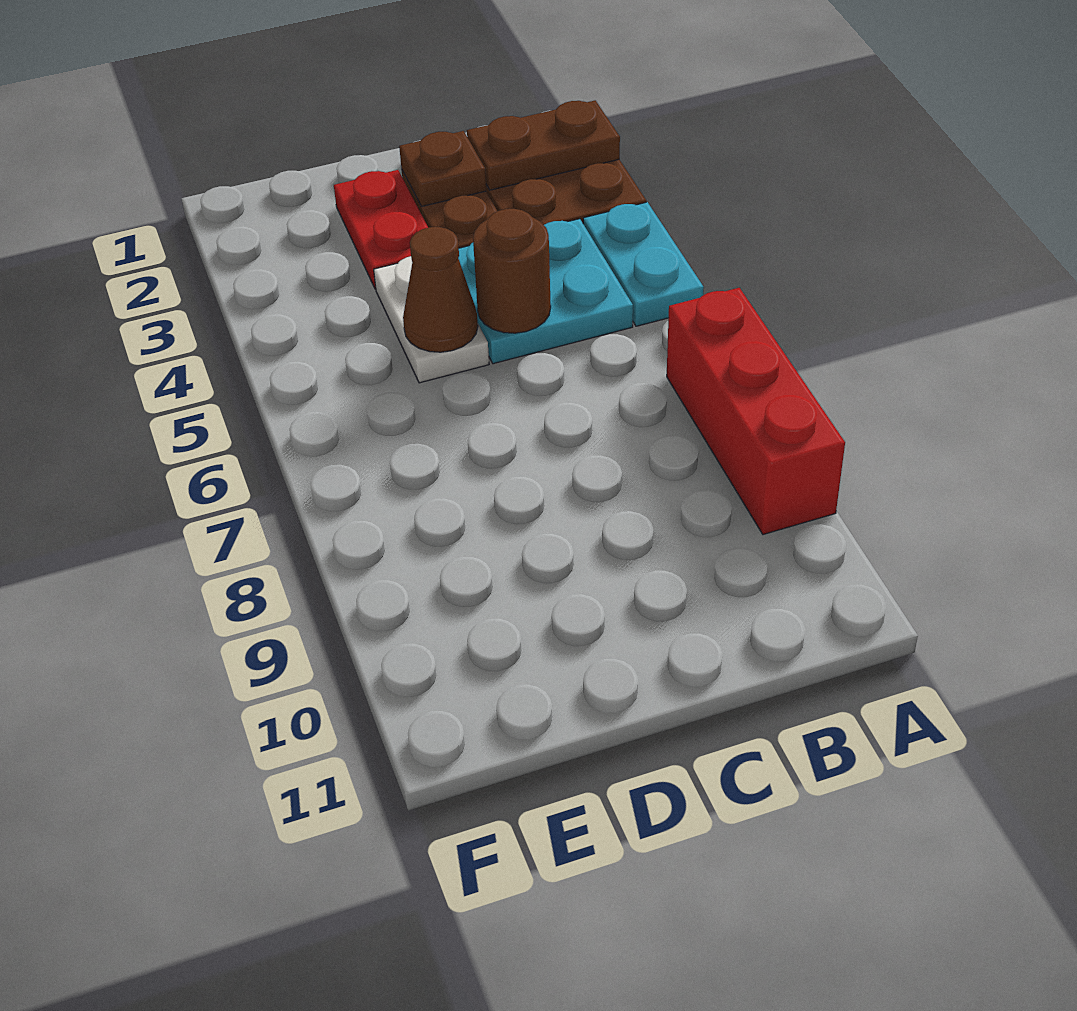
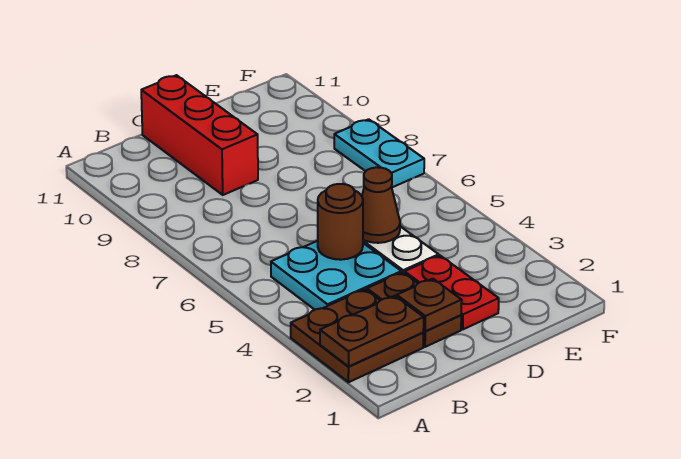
cyan 1x2 plate [583,202,704,326] -> cyan 1x2 plate moved to [334,119,424,187]
red 1x3 brick [667,288,845,535] -> red 1x3 brick moved to [141,75,258,195]

